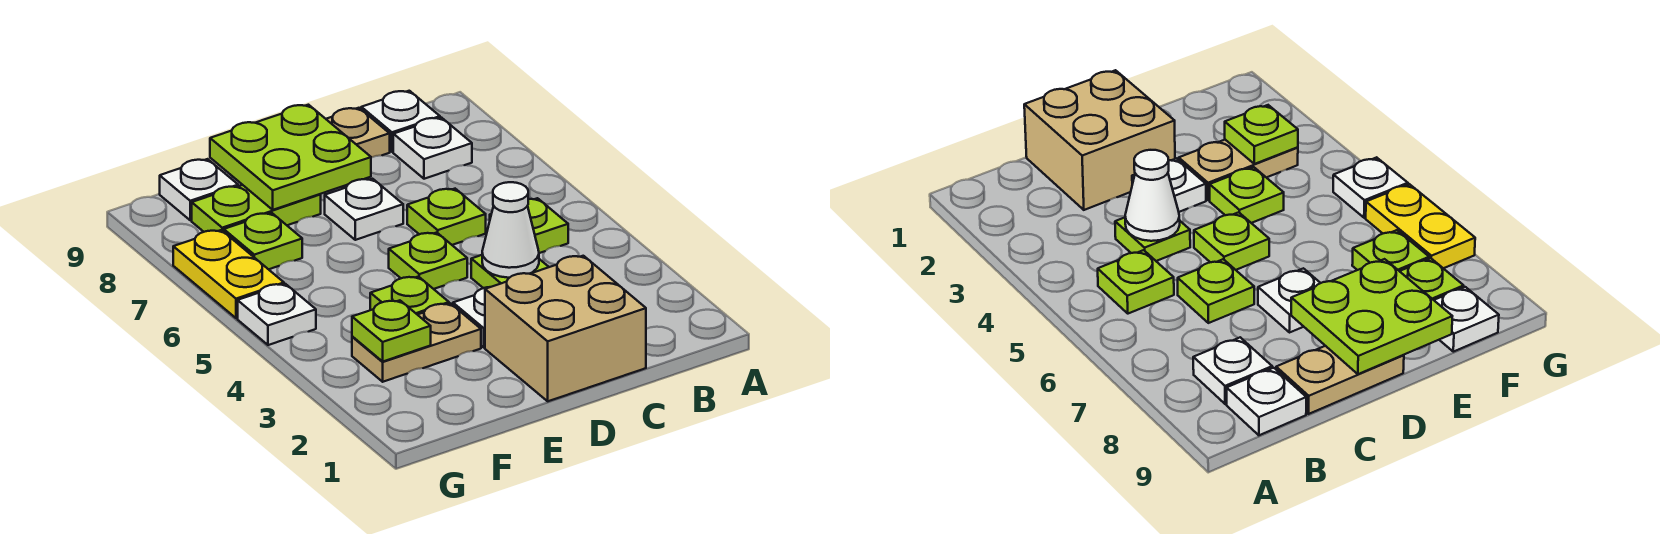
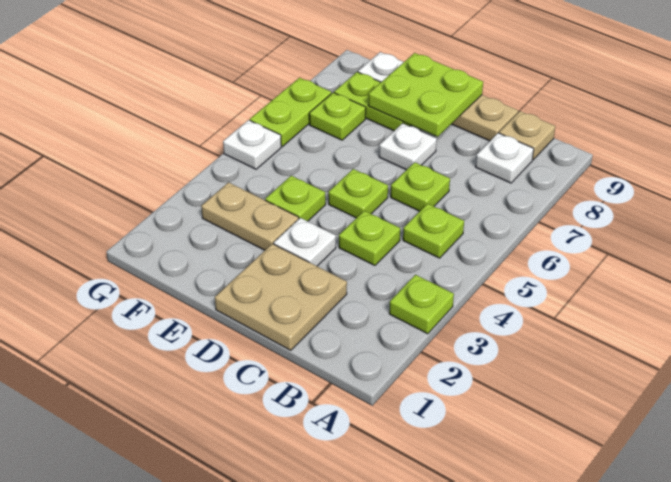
white 1x1 plate [361,91,440,152] -> tan 1x1 plate [499,111,555,160]
tan 2x2 brick [485,256,646,401] -> tan 2x2 plate [215,244,347,350]
white 1x1 cone [482,182,539,278] -> none
lime 1x1 plate [352,300,431,361] -> lime 1x1 plate moved to [389,275,454,334]
yellow 1x2 plate [173,230,284,318] -> lime 1x2 plate [250,78,331,147]

